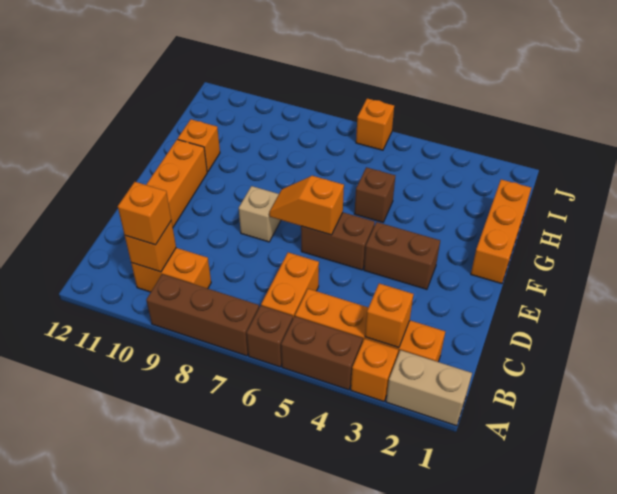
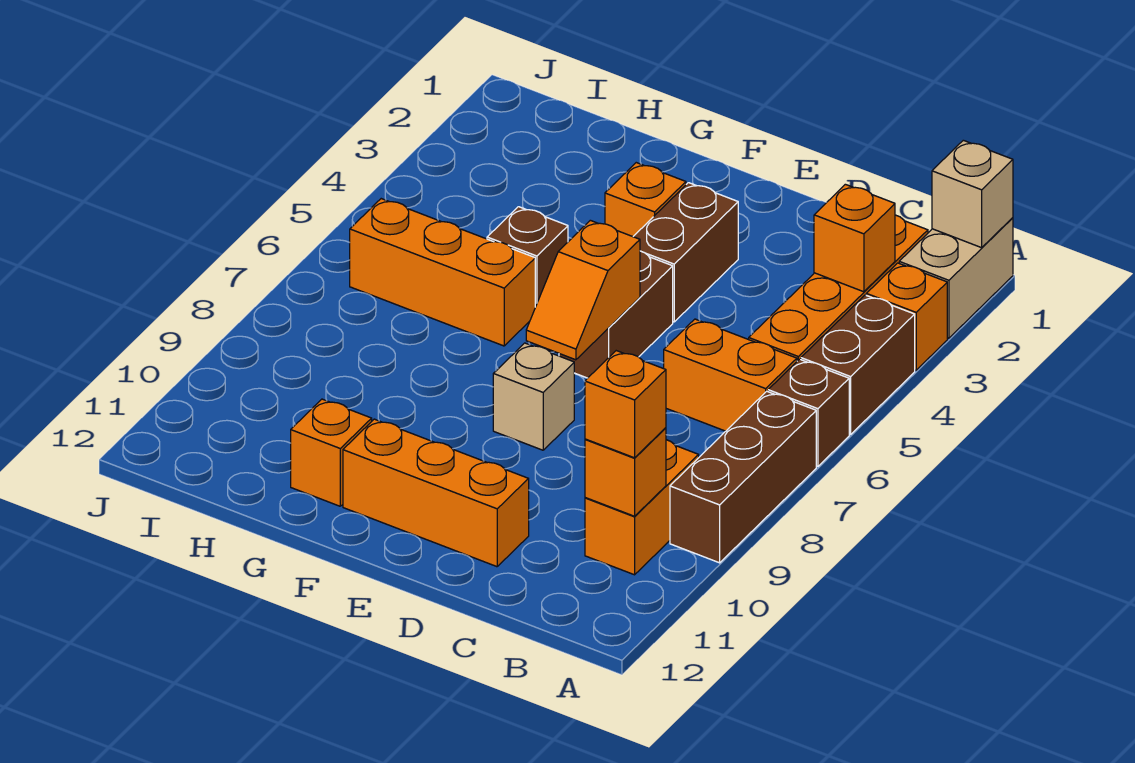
none -> tan 1x1 brick [932,140,1013,248]
orange 1x3 brick [471,179,531,284] -> orange 1x3 brick moved to [350,199,535,346]
orange 1x1 brick [356,99,394,150] -> orange 1x1 brick moved to [605,163,686,237]

